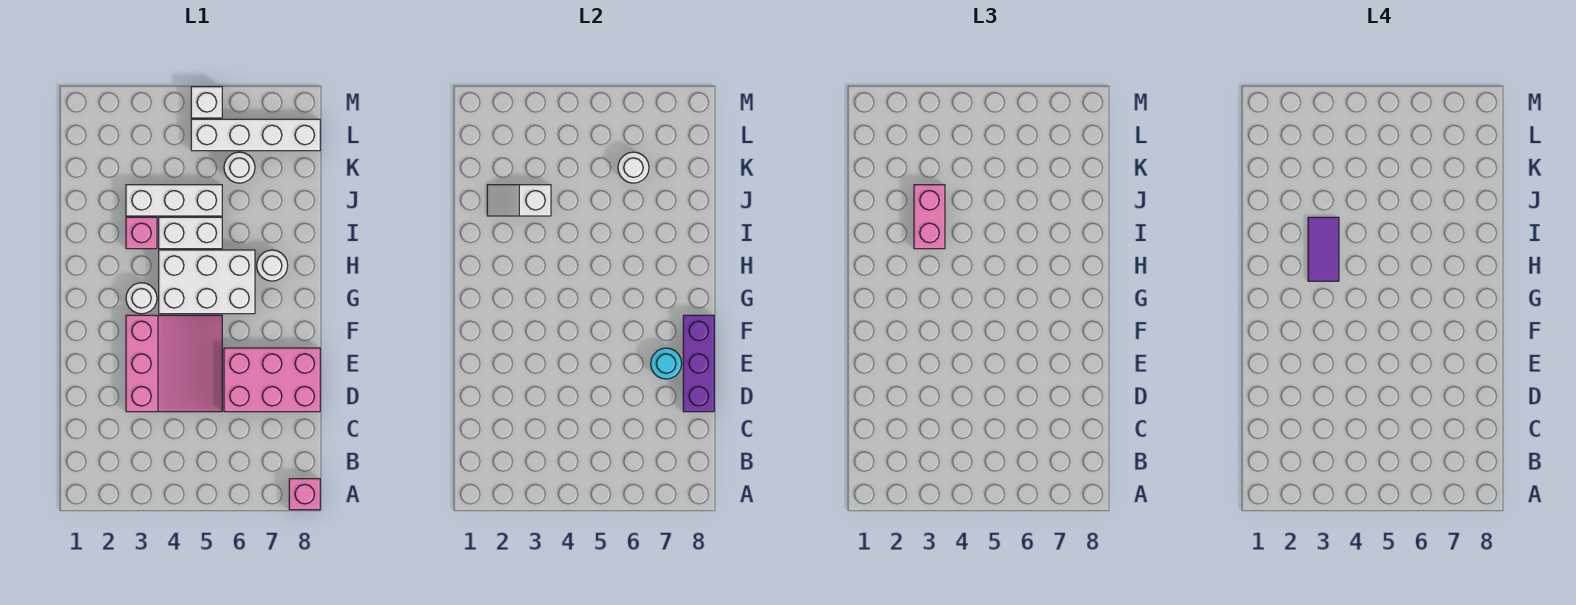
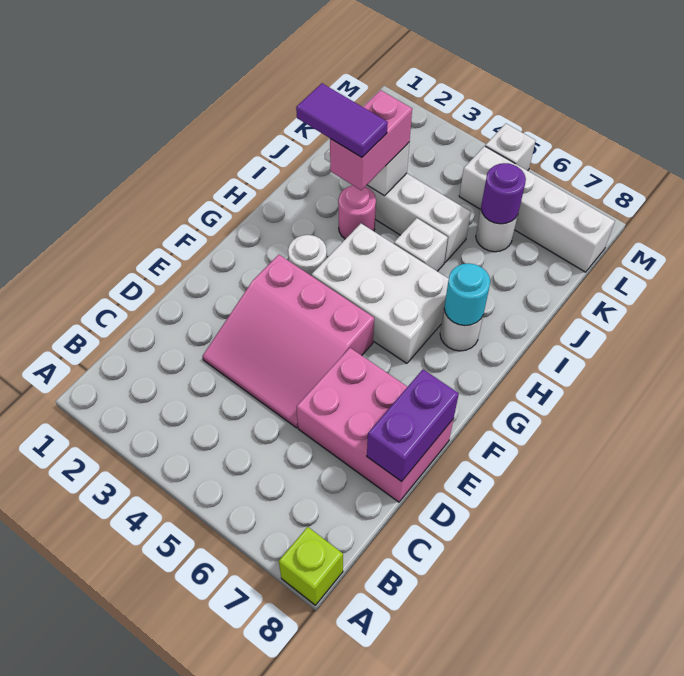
pink 1x1 brick [289,479,320,510] -> lime 1x1 brick [279,527,343,605]
pink 3x3 slope [126,315,222,412] -> pink 3x3 slope turned to [203,255,374,428]
purple 1x3 brick [683,315,714,412] -> purple 1x2 brick [367,370,459,482]
cyan 1x1 round brick [651,348,682,379] -> cyan 1x1 round brick moved to [444,263,490,326]
purple 1x2 tile [1308,217,1339,281] -> purple 1x2 tile turned to [296,83,388,157]
pink 1x1 brick [126,217,157,249] -> pink 1x1 round brick [338,186,376,239]
white 1x2 brick [159,217,222,249] -> white 1x1 brick [394,218,448,271]
white 1x1 round brick [618,152,649,183] -> purple 1x1 round brick [481,163,526,224]

